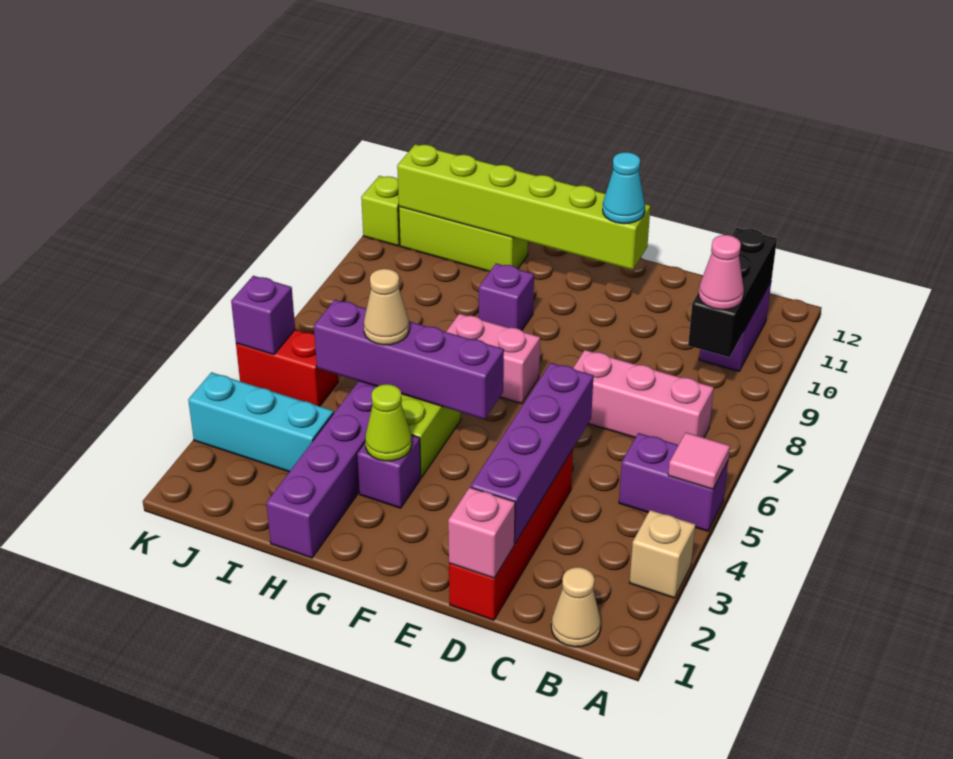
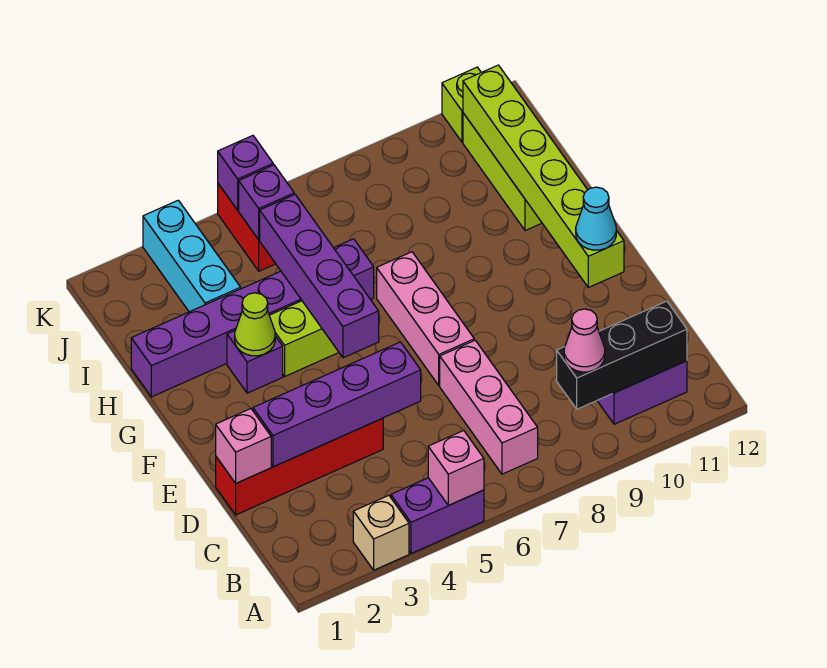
purple 1x2 brick [619,433,728,531] -> purple 1x2 brick turned to [391,478,484,554]
pink 1x1 tile [668,433,730,489] -> pink 1x1 brick [428,431,484,505]
tan 1x1 cone [551,567,601,647] -> none
pink 1x2 brick [446,314,540,404] -> pink 1x3 brick [377,252,474,386]
purple 1x1 brick [479,263,534,331] -> purple 1x1 brick moved to [239,165,294,240]
tan 1x1 cone [364,269,409,345] -> none

